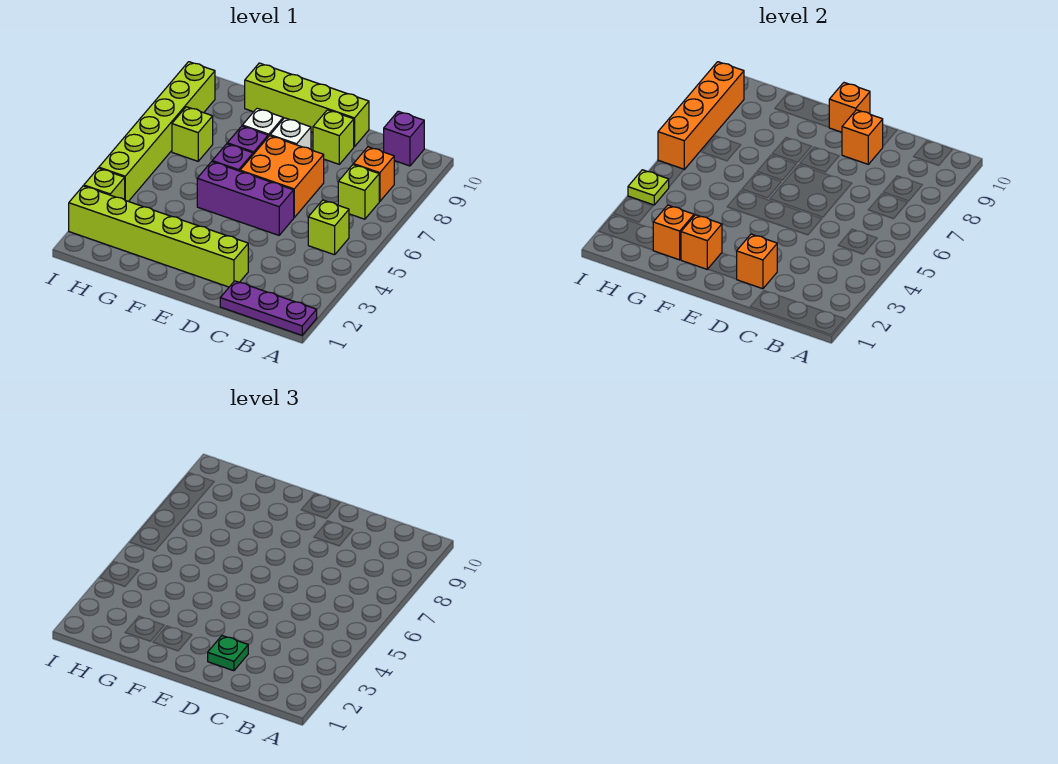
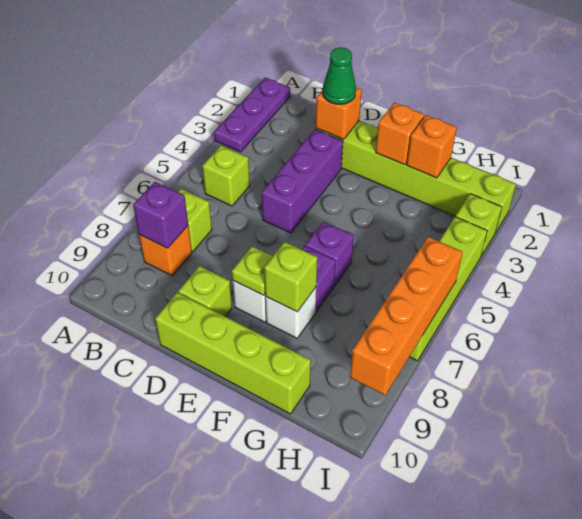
purple 1x3 plate [220,281,317,335] -> purple 1x3 plate turned to [214,77,290,152]
purple 1x1 brick [384,111,424,166] -> purple 1x1 brick moved to [133,182,188,248]
green 1x1 plate [208,636,248,671] -> green 1x1 cone [323,47,356,104]
purple 1x3 brick [197,162,294,235] -> purple 1x3 brick turned to [262,129,343,233]
orange 2x2 brick [240,136,324,217] -> none
orange 1x1 brick [842,110,883,164] -> none
orange 1x1 brick [829,83,870,132] -> none
lime 1x1 brick [172,107,213,161] -> lime 1x1 brick moved to [264,242,317,312]
lime 1x6 brick [99,62,215,201] -> lime 1x4 brick [409,217,487,361]
lime 1x1 plate [628,170,669,205] -> lime 1x1 plate moved to [232,246,273,295]

